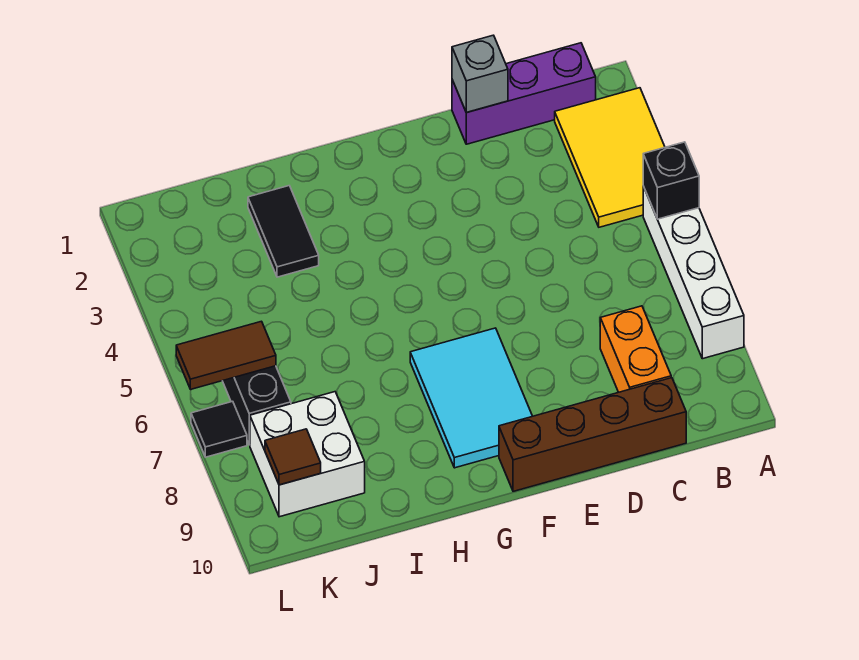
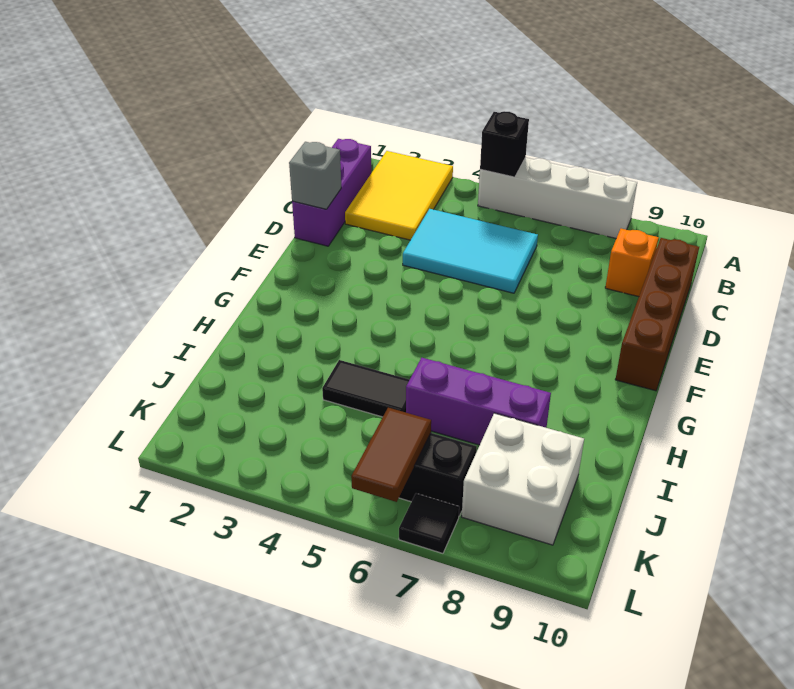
yellow 2x3 tile [555,88,665,227] -> yellow 2x3 tile turned to [345,151,453,240]
orange 1x2 brick [600,306,671,392] -> orange 1x1 brick [605,229,659,297]
cyan 2x3 tile [410,328,532,468] -> cyan 2x3 tile moved to [403,209,538,293]
black 1x2 tile [248,186,319,277] -> black 1x2 tile moved to [322,360,410,417]
none -> purple 1x3 brick [406,358,551,445]
brown 1x1 tile [265,429,321,485] -> none

